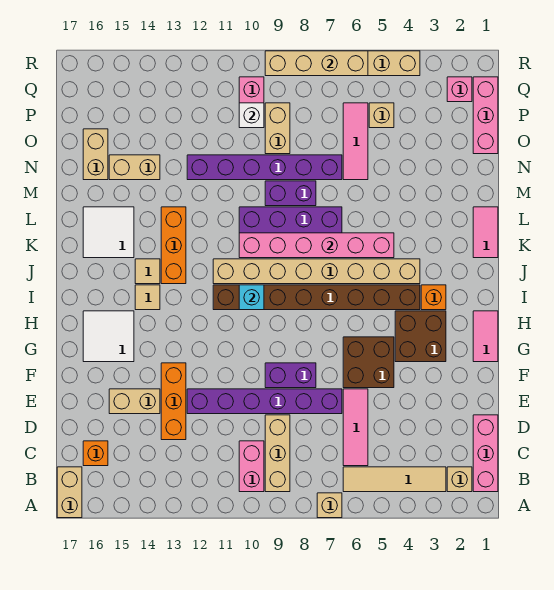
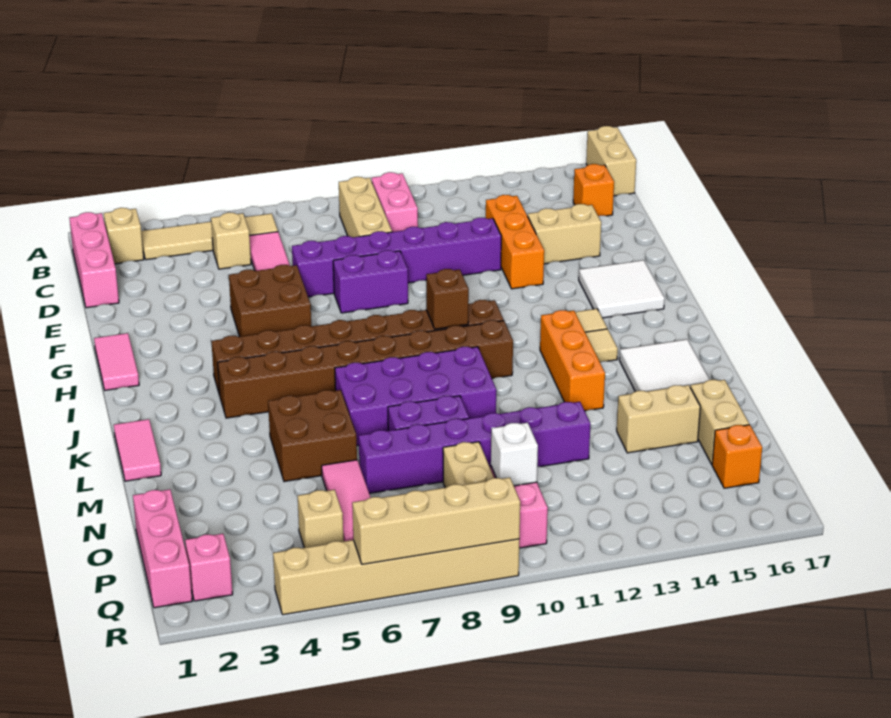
tan 1x1 brick [317,493,342,518] -> tan 1x1 brick moved to [211,213,251,269]
brown 2x2 brick [395,311,446,362] -> brown 2x2 brick moved to [268,390,357,482]
orange 1x1 brick [421,285,446,310] -> orange 1x1 brick moved to [712,425,762,488]
cyan 1x1 brick [239,285,264,310] -> brown 1x1 brick [426,269,469,329]
tan 1x8 brick [213,259,420,284] -> brown 1x8 brick [218,320,513,418]
pink 1x6 brick [239,233,394,258] -> none

